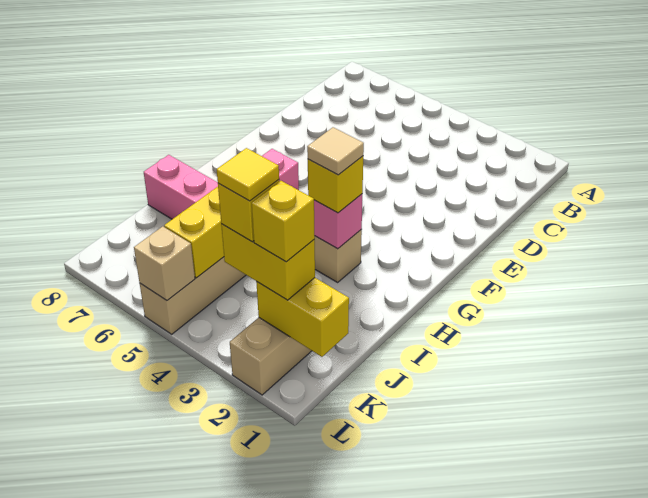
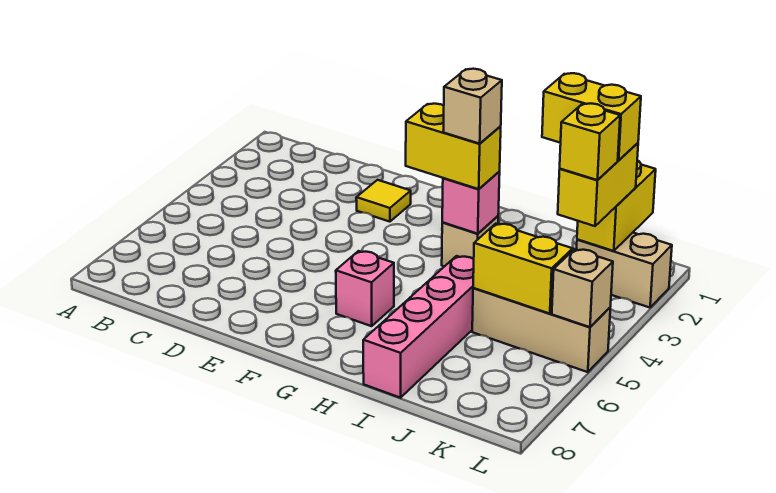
yellow 1x1 brick [308,156,363,213] -> yellow 1x2 brick [406,104,501,189]
tan 1x1 tile [307,127,364,175] -> tan 1x1 brick [443,69,502,144]
yellow 1x1 brick [252,181,315,262] -> yellow 1x2 brick [542,73,641,160]
yellow 1x1 tile [217,148,279,201] -> yellow 1x1 tile moved to [356,180,411,222]

